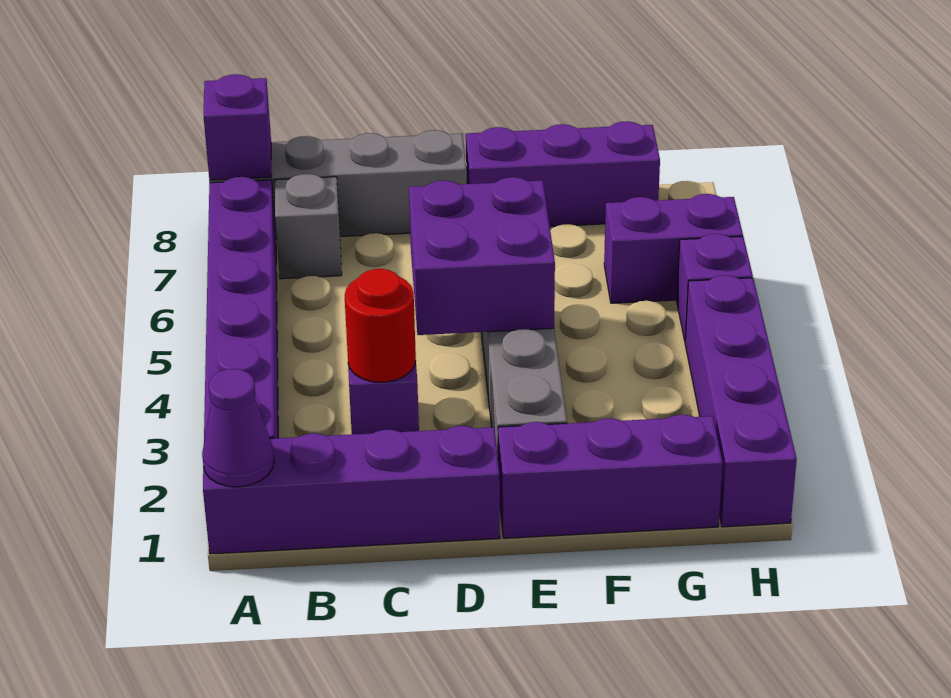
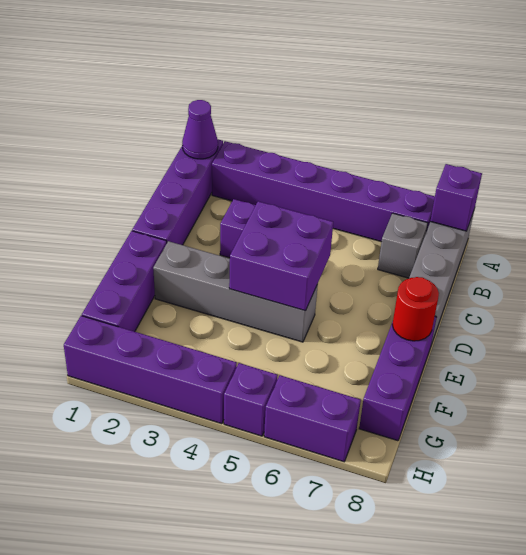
red 1x1 round brick [345,269,416,382] -> red 1x1 round brick moved to [392,277,439,341]
purple 1x2 brick [604,194,743,303] -> purple 1x2 brick turned to [264,375,361,462]

